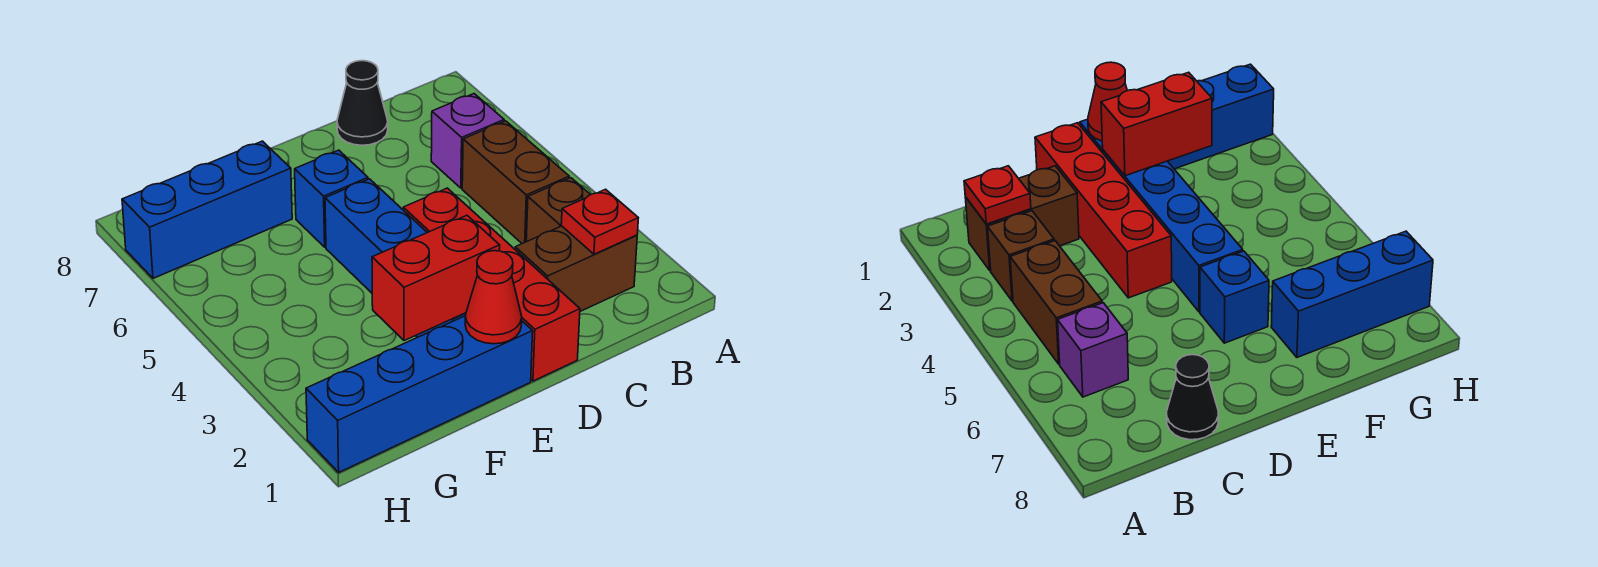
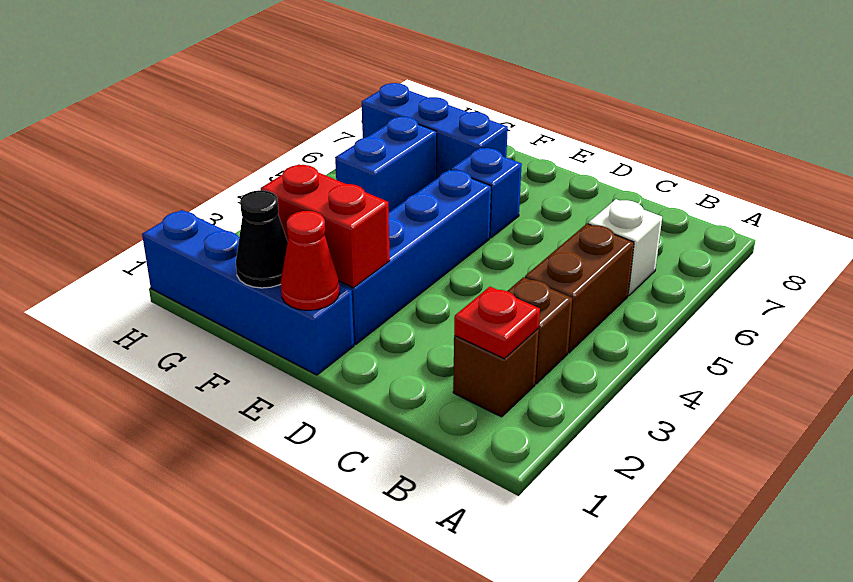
brown 1x2 brick [515,226,637,311] -> brown 1x1 brick [453,329,539,417]
purple 1x1 brick [431,94,504,188] -> white 1x1 brick [588,199,662,296]
black 1x1 cone [337,61,388,145] -> black 1x1 cone moved to [236,190,288,288]
red 1x4 brick [403,188,580,381] -> none
none -> blue 1x2 brick [335,117,437,212]

